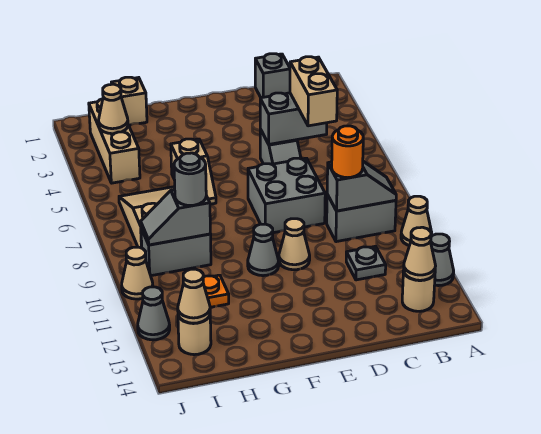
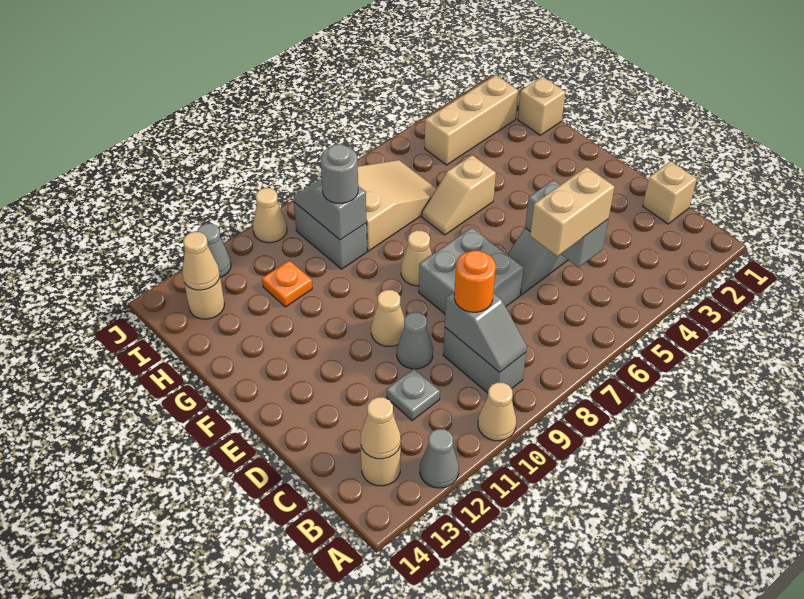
grey 1x1 brick [255,54,290,98] -> tan 1x1 brick [643,161,697,224]
grey 1x1 cone [248,224,279,276] -> grey 1x1 cone moved to [397,312,433,369]
tan 1x1 cone [99,84,128,134] -> tan 1x1 cone moved to [401,230,432,286]

